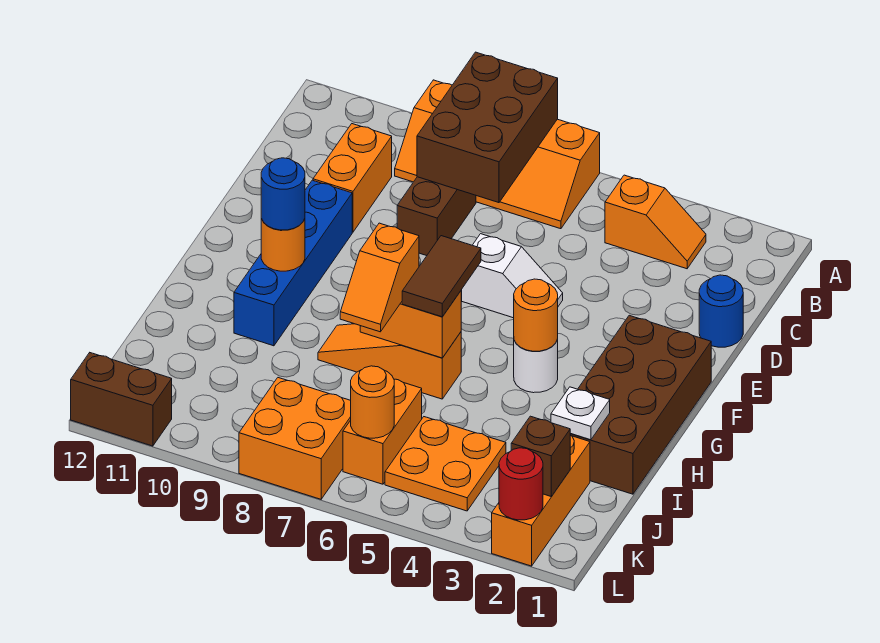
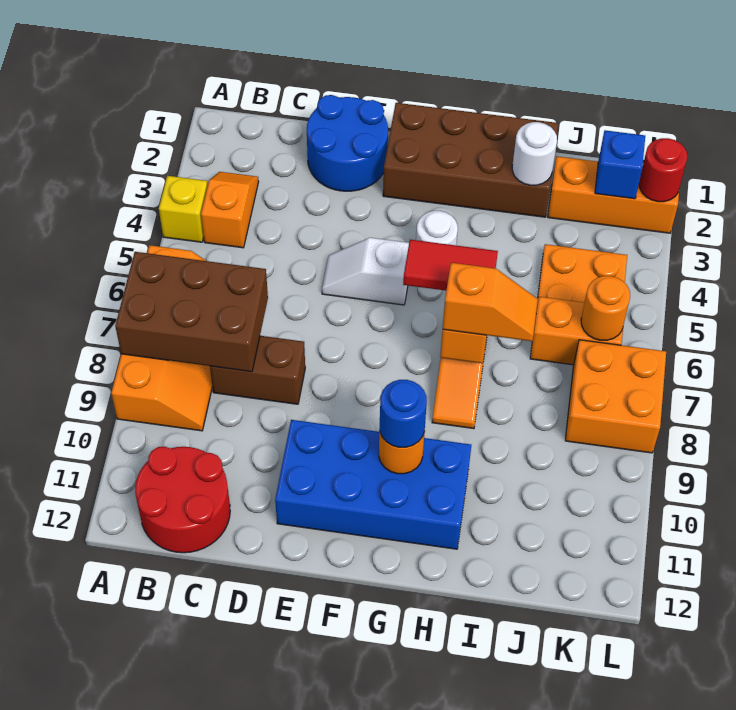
none -> yellow 1x1 brick [159,176,207,242]
none -> red 2x2 round brick [135,447,230,553]
orange 1x2 brick [313,124,392,232] -> none
blue 1x1 round brick [699,275,743,347] -> blue 2x2 round brick [307,95,388,191]
white 1x2 slope [462,234,563,318] -> white 1x2 slope turned to [322,238,409,305]
blue 1x4 brick [234,180,352,346] -> blue 2x4 brick [275,420,471,549]
orange 1x1 round brick [514,279,558,351] -> none
brown 1x2 tile [402,236,481,317] -> red 1x2 tile [403,240,498,291]
white 1x1 plate [551,387,610,440] -> white 1x1 round brick [512,122,557,185]
brown 1x1 brick [511,416,570,496] -> blue 1x1 brick [595,130,645,199]
brown 1x2 brick [71,353,172,446] -> none

